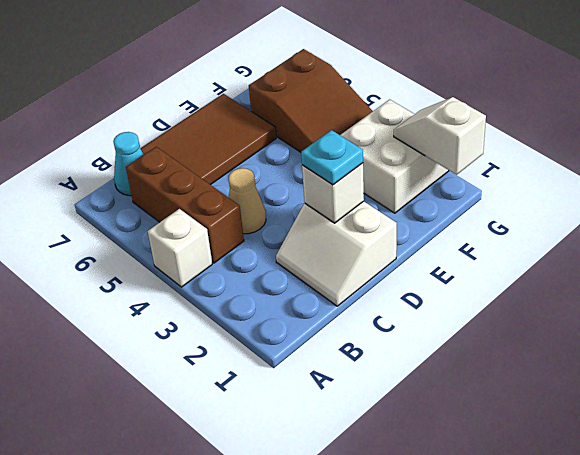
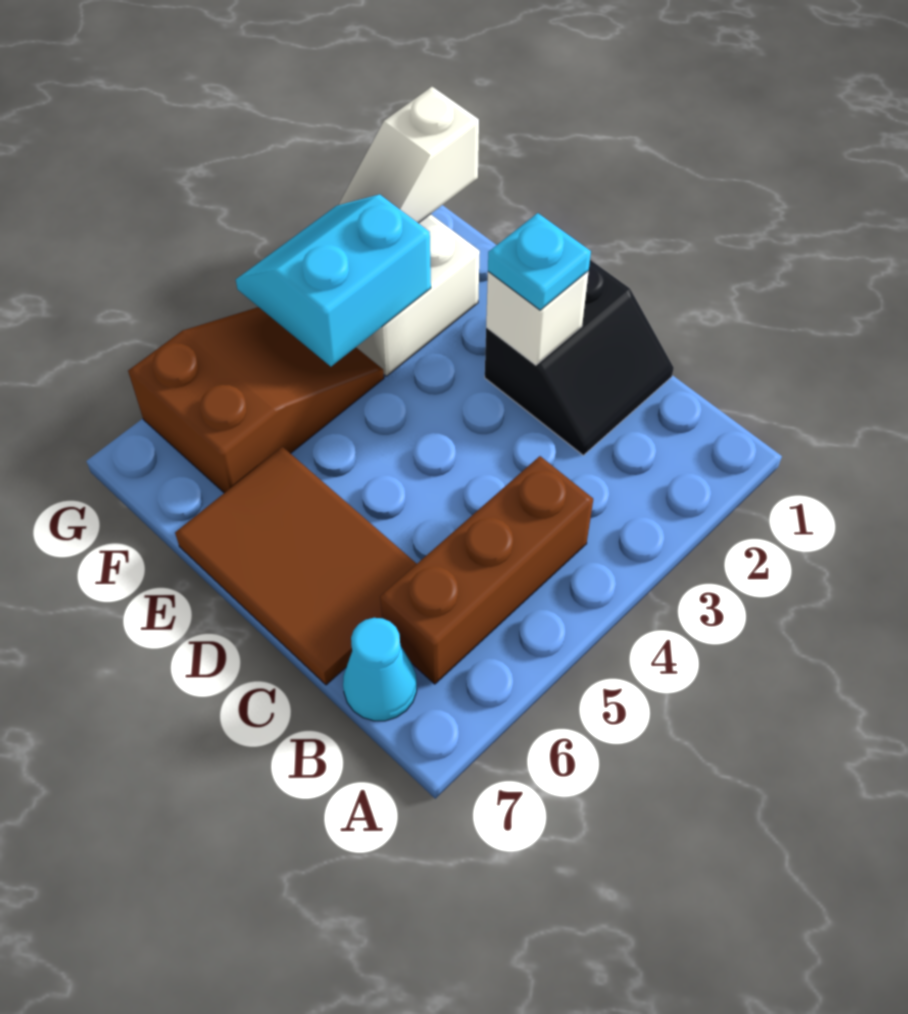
white 1x1 brick [148,209,212,287] -> none
white 2x2 slope [276,201,397,306] -> black 2x2 slope [485,260,674,455]
tan 1x1 cone [229,168,266,234] -> none
none -> cyan 2x2 slope [236,195,431,366]

